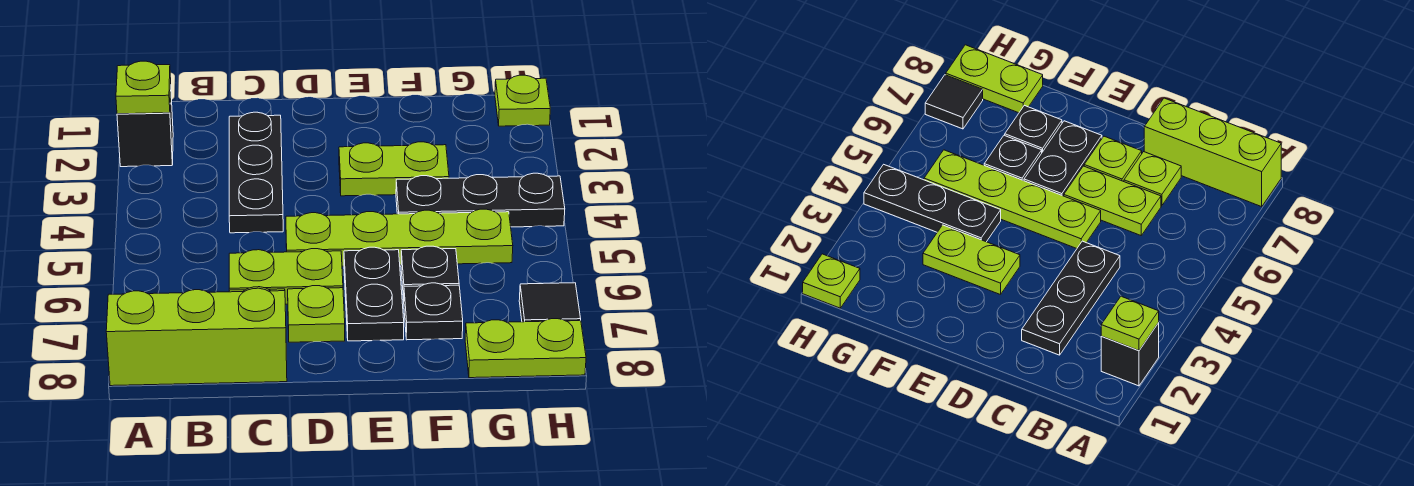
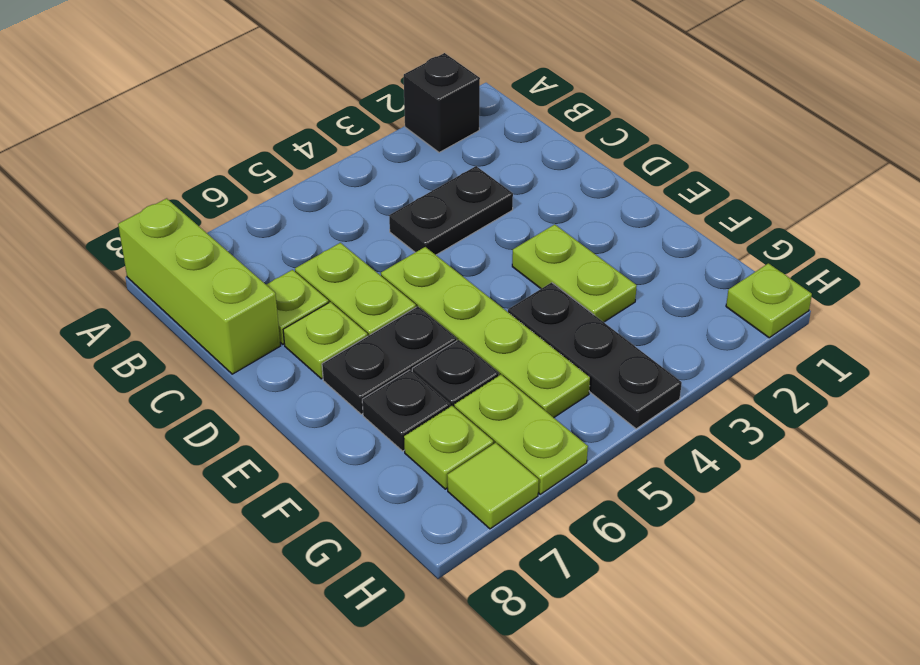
lime 1x1 plate [116,61,171,114] -> lime 1x1 plate moved to [404,406,494,489]
black 1x3 plate [229,112,283,233] -> black 1x2 plate [389,166,513,255]
lime 1x2 plate [465,319,586,378] -> lime 1x2 plate moved to [454,375,588,494]
black 1x1 tile [519,283,581,322] -> lime 1x1 tile [447,443,539,529]

